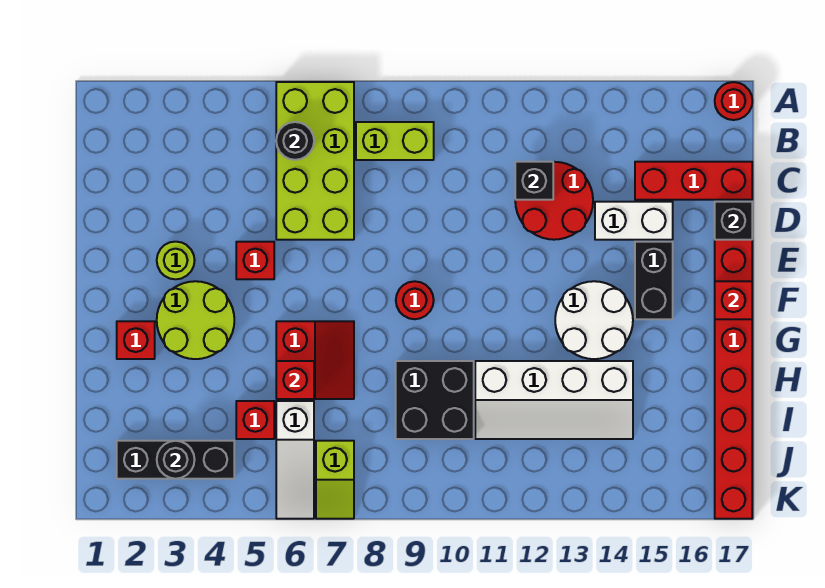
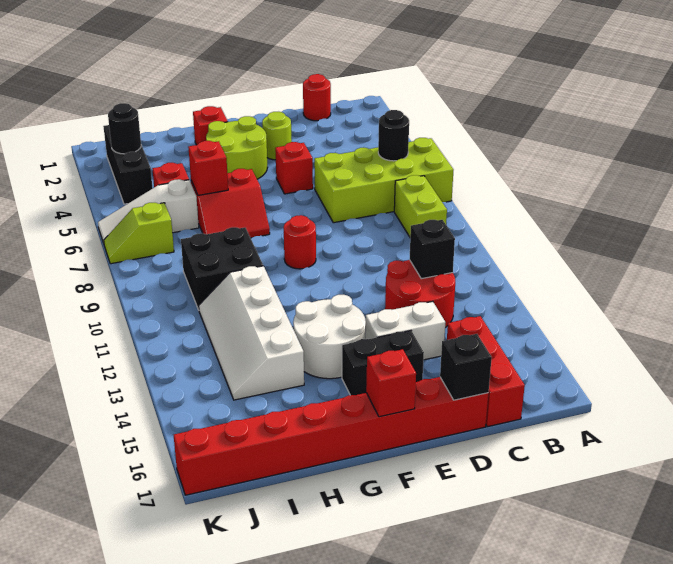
red 1x1 round brick [715,82,752,120] -> red 1x1 round brick moved to [303,74,331,121]
white 1x2 brick [595,202,673,240] -> white 1x2 brick turned to [365,301,445,360]

